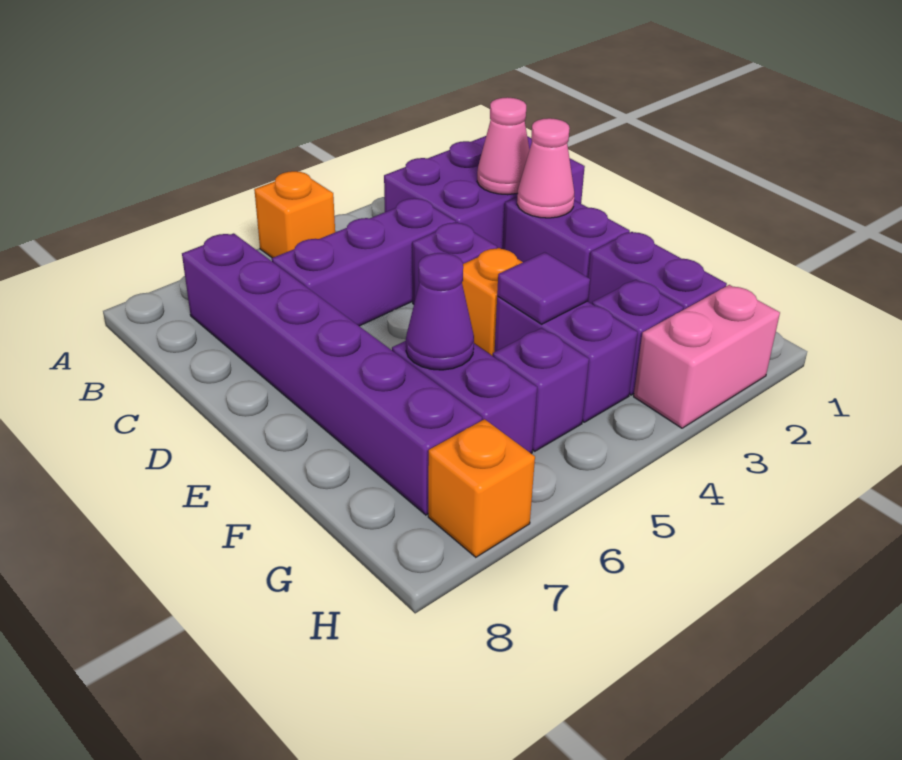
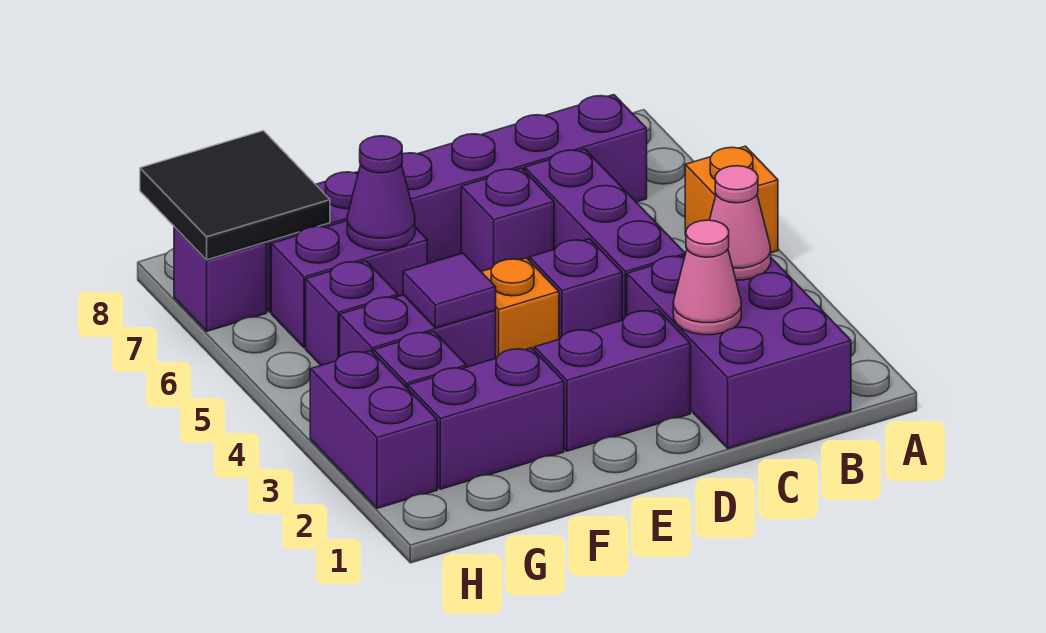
pink 1x1 cone [517,118,574,218] -> pink 1x1 cone moved to [710,166,771,280]
none -> purple 1x1 brick [461,168,554,271]
none -> black 2x2 tile [140,131,330,260]
pink 1x2 brick [634,285,780,428] -> purple 1x2 brick [310,351,437,508]
orange 1x1 brick [428,419,535,557] -> purple 1x1 brick [174,227,267,331]

